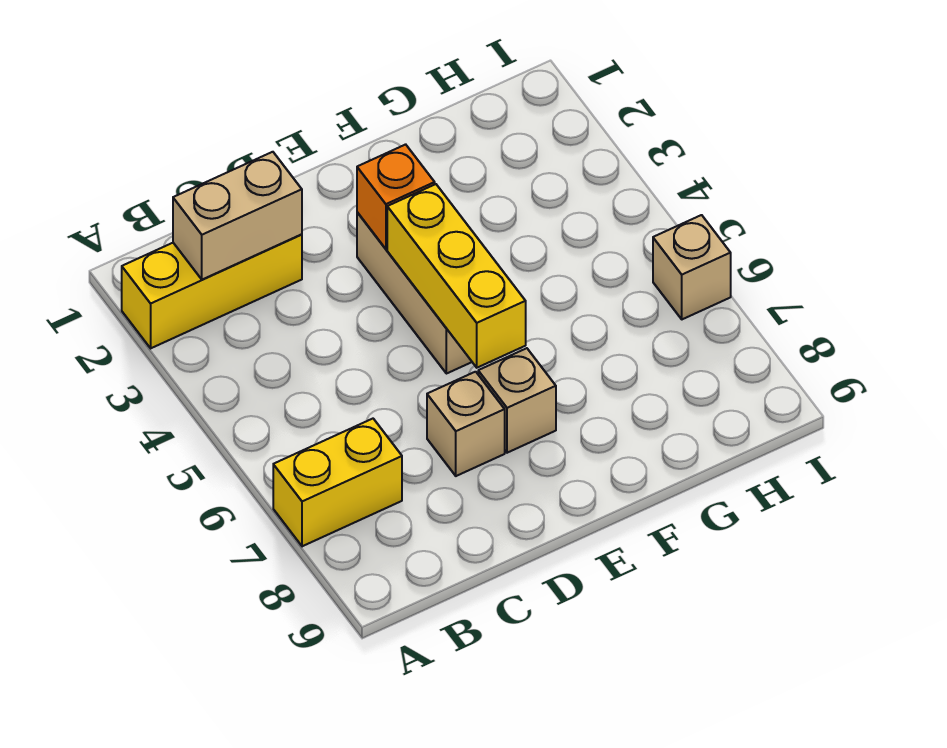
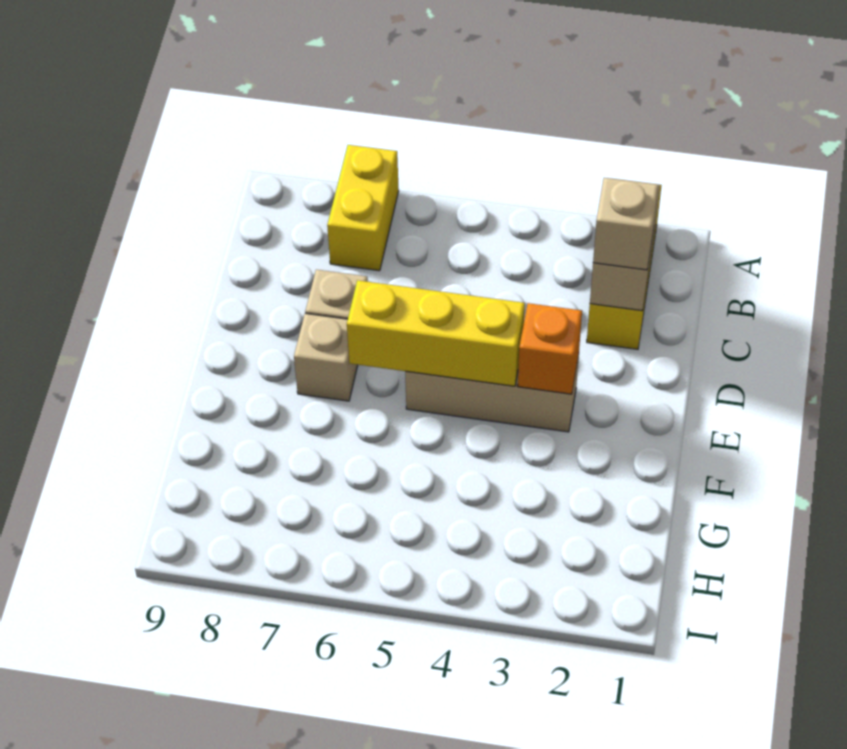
tan 1x1 brick [653,215,731,319] -> tan 1x1 brick moved to [593,178,658,270]

